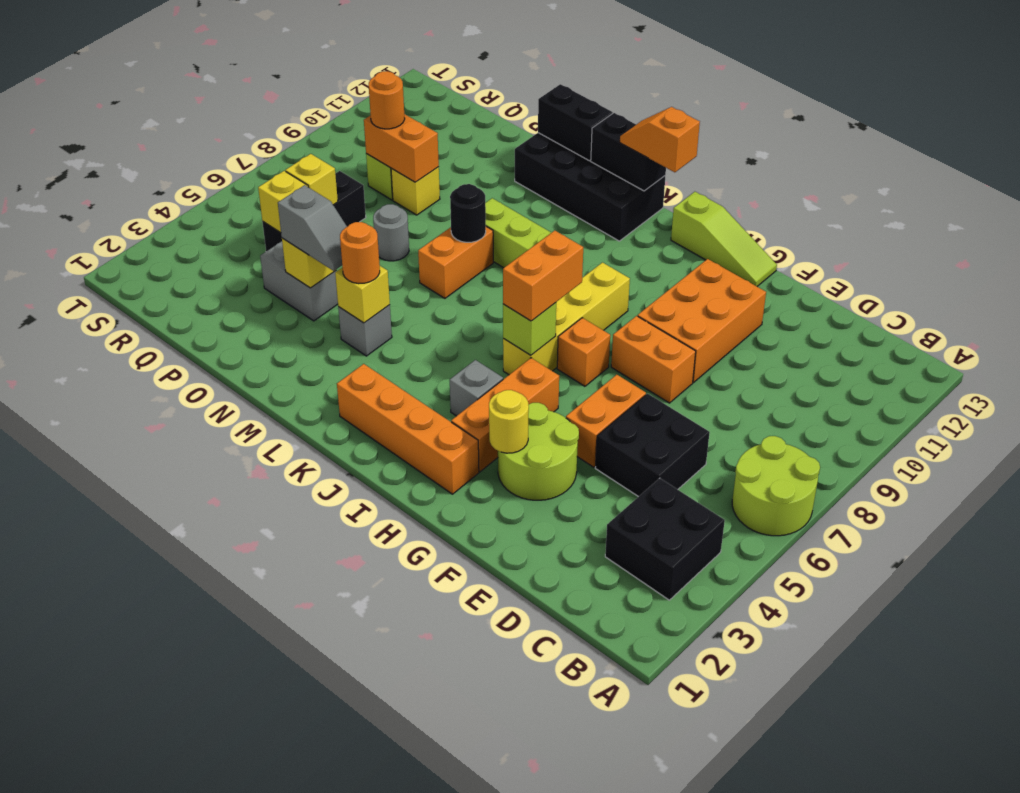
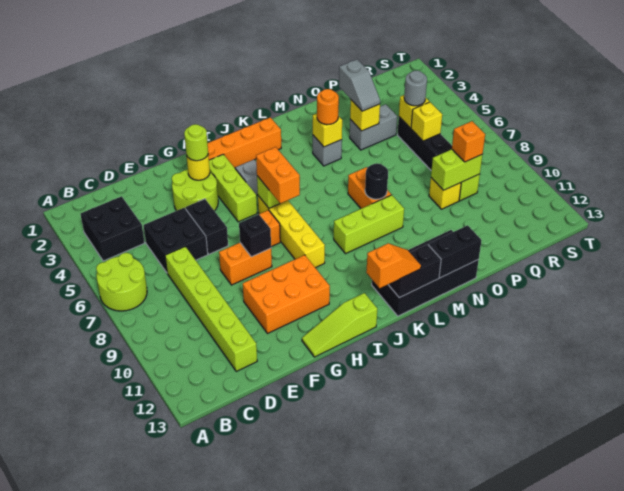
none -> lime 1x6 brick [165,247,257,371]
orange 1x2 brick [566,375,646,467] -> black 1x2 brick [186,199,228,254]
orange 2x3 brick [638,259,766,382] -> orange 2x3 brick turned to [243,255,330,334]
none -> lime 1x1 round brick [184,124,208,161]
none -> black 1x1 brick [239,214,271,257]
orange 1x3 brick [451,358,559,472] -> lime 1x3 brick [209,154,257,222]
grey 1x2 slope [278,185,347,271] -> grey 1x2 slope turned to [339,60,380,111]
grey 1x1 round brick [373,204,409,261] -> grey 1x1 round brick moved to [404,71,427,106]
orange 1x2 brick [364,114,439,182] -> lime 1x2 brick [431,149,482,190]
orange 1x1 round brick [369,71,405,129] -> orange 1x1 brick [452,121,485,162]

